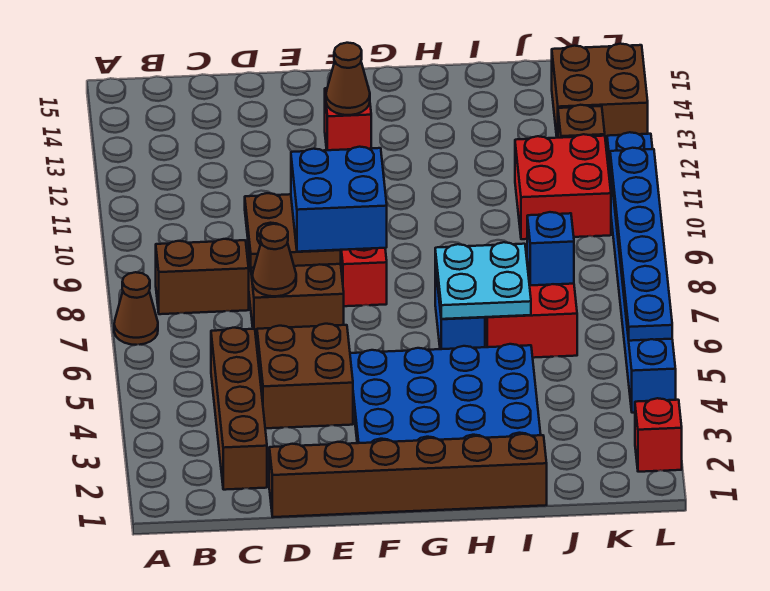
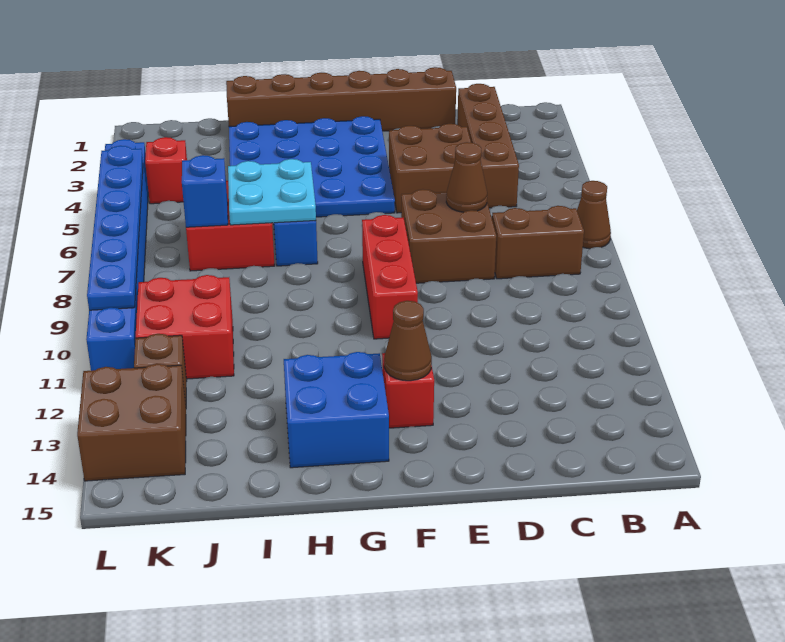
brown 2x2 plate [245,193,341,268] -> none
blue 2x2 brick [291,147,387,252] -> blue 2x2 brick moved to [284,352,389,468]
red 1x1 brick [635,398,682,472] -> red 1x1 brick moved to [145,137,187,204]

